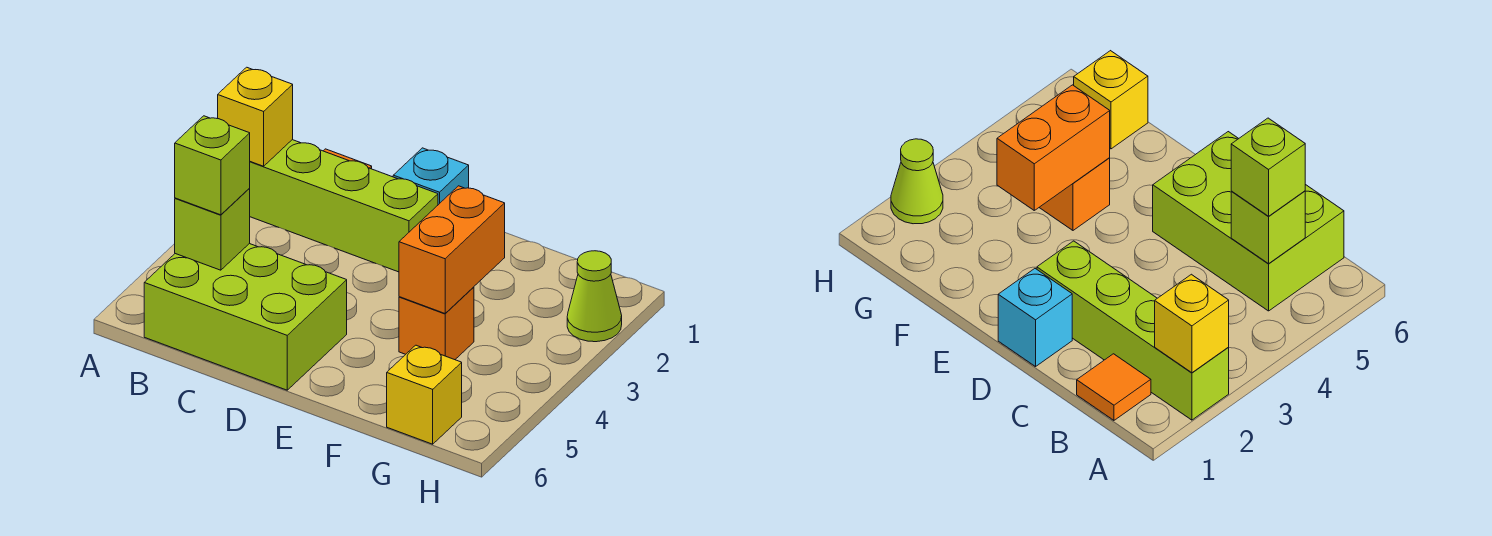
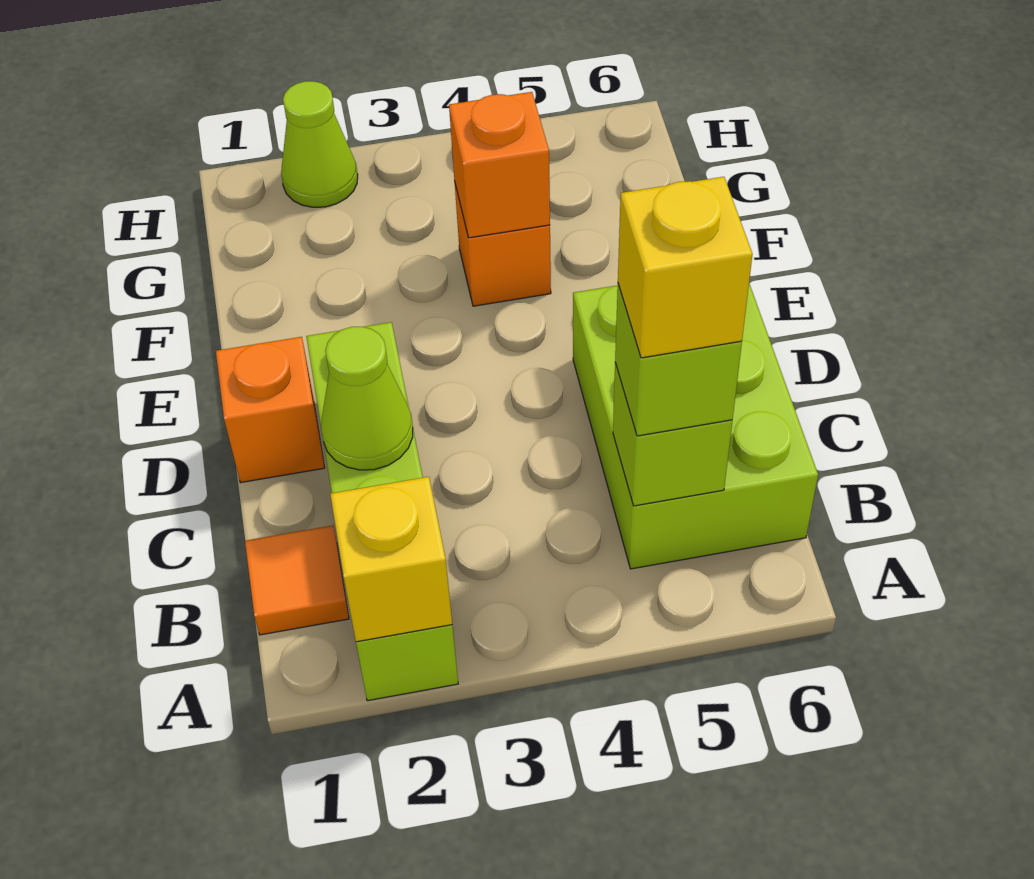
none -> lime 1x1 cone [321,327,413,470]
cyan 1x1 brick [393,148,469,205] -> orange 1x1 brick [216,337,325,483]
orange 1x2 brick [399,186,505,313] -> orange 1x1 brick [449,92,550,238]
yellow 1x1 brick [387,345,462,444] -> yellow 1x1 brick moved to [618,177,753,358]

